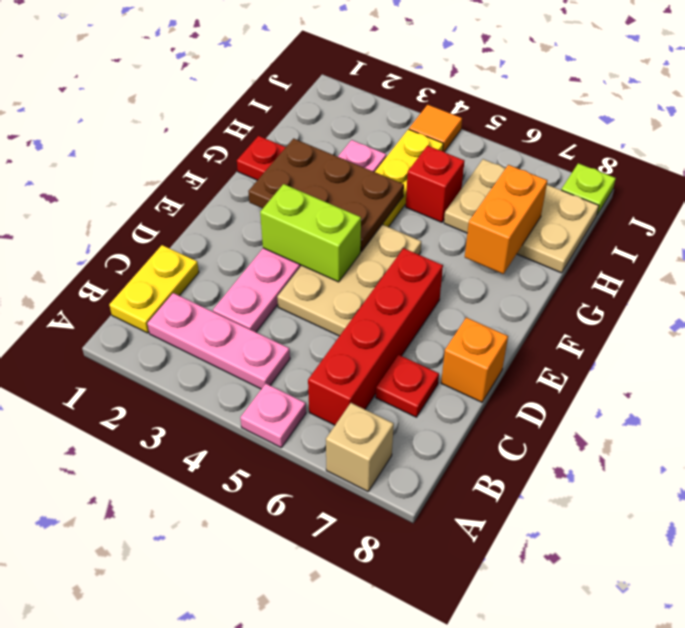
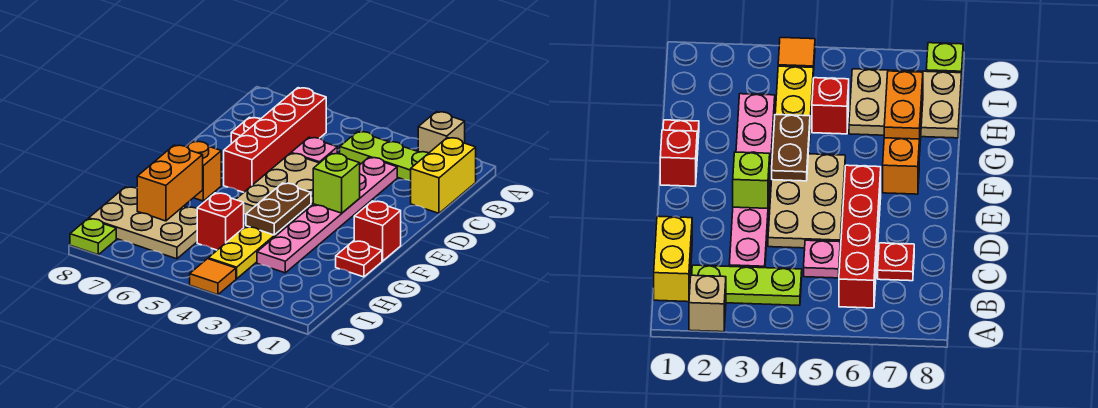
pink 1x1 plate [240,384,306,447] -> pink 1x1 plate moved to [291,137,337,163]
tan 1x1 brick [326,403,394,491] -> tan 1x1 brick moved to [418,112,465,153]
yellow 1x2 plate [109,245,199,333] -> yellow 1x2 brick [411,138,476,213]
pink 1x3 plate [147,293,290,389] -> lime 1x3 plate [340,132,428,181]
orange 1x1 brick [441,317,508,402] -> orange 1x1 brick moved to [187,141,221,201]
lime 1x2 brick [260,184,361,282] -> lime 1x1 brick [313,153,360,213]
none -> red 1x1 brick [354,201,401,261]
brown 2x3 plate [248,139,404,252] -> brown 1x2 plate [246,183,311,235]

